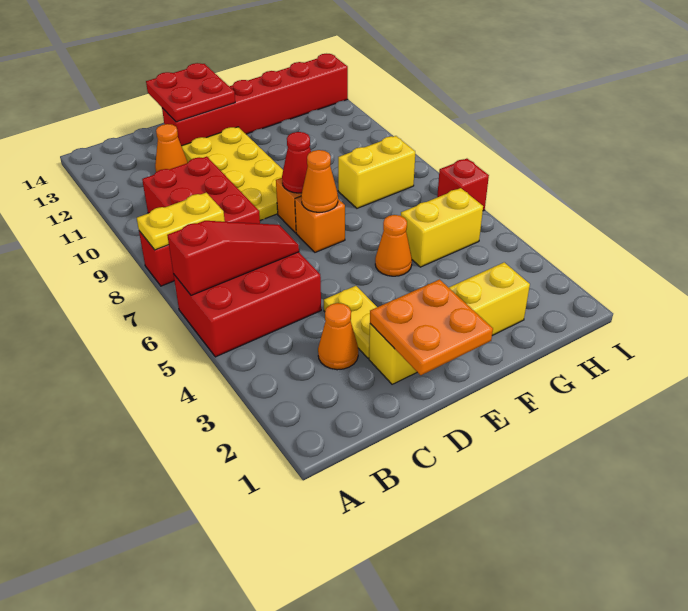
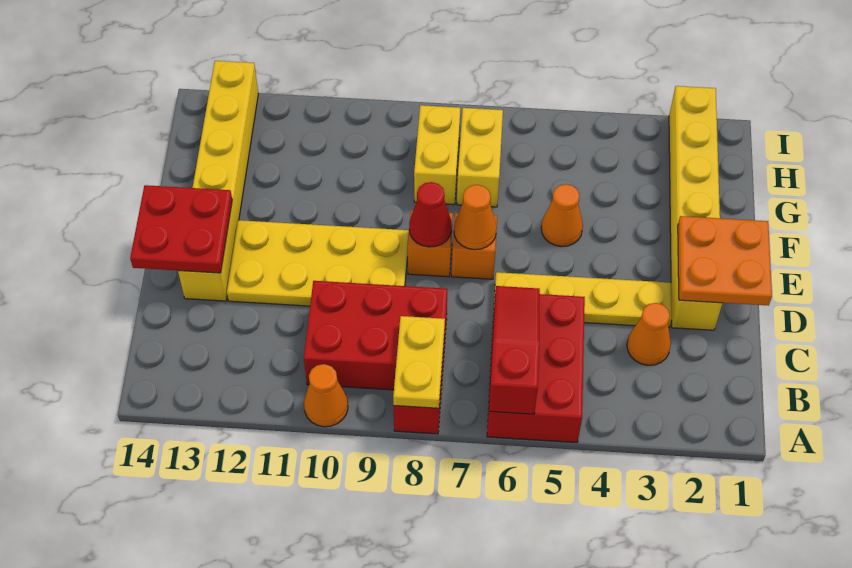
orange 1x1 cone [155,124,188,172] -> orange 1x1 cone moved to [304,364,348,427]
yellow 1x4 brick [369,262,530,384] -> yellow 1x6 brick [669,86,722,330]
yellow 1x2 plate [324,286,377,358] -> yellow 1x4 plate [494,272,672,328]
red 1x6 brick [162,54,348,146] -> yellow 1x6 brick [178,61,258,301]
yellow 1x2 brick [401,188,483,267] -> yellow 1x2 brick moved to [457,108,503,207]
red 1x1 brick [437,159,489,211] -> none

